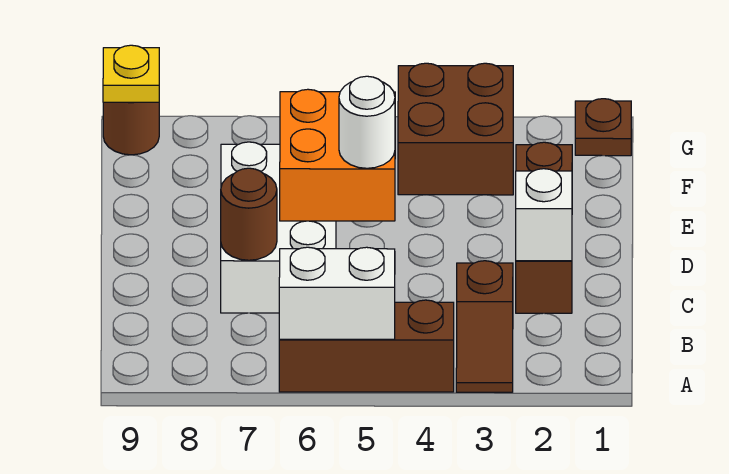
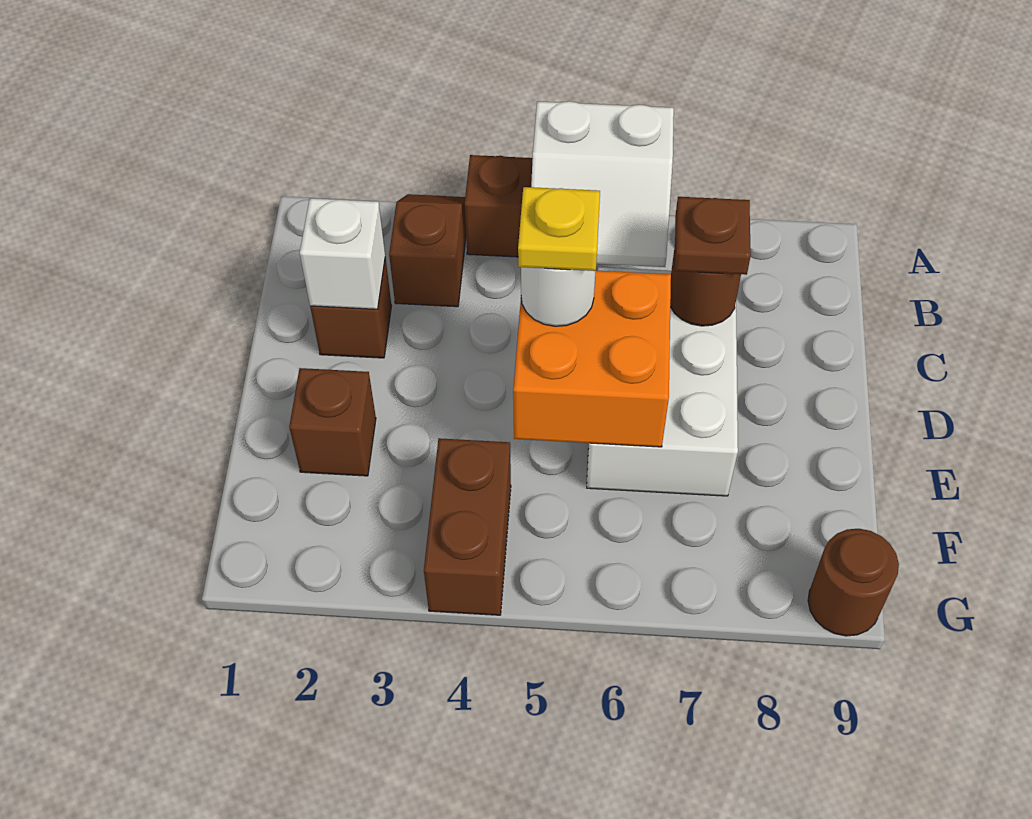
brown 2x2 brick [398,63,513,195] -> brown 1x2 brick [424,438,511,615]
brown 1x1 plate [575,99,631,156] -> brown 1x1 plate moved to [675,197,751,275]
yellow 1x1 plate [103,45,159,102] -> yellow 1x1 plate moved to [518,187,600,271]

